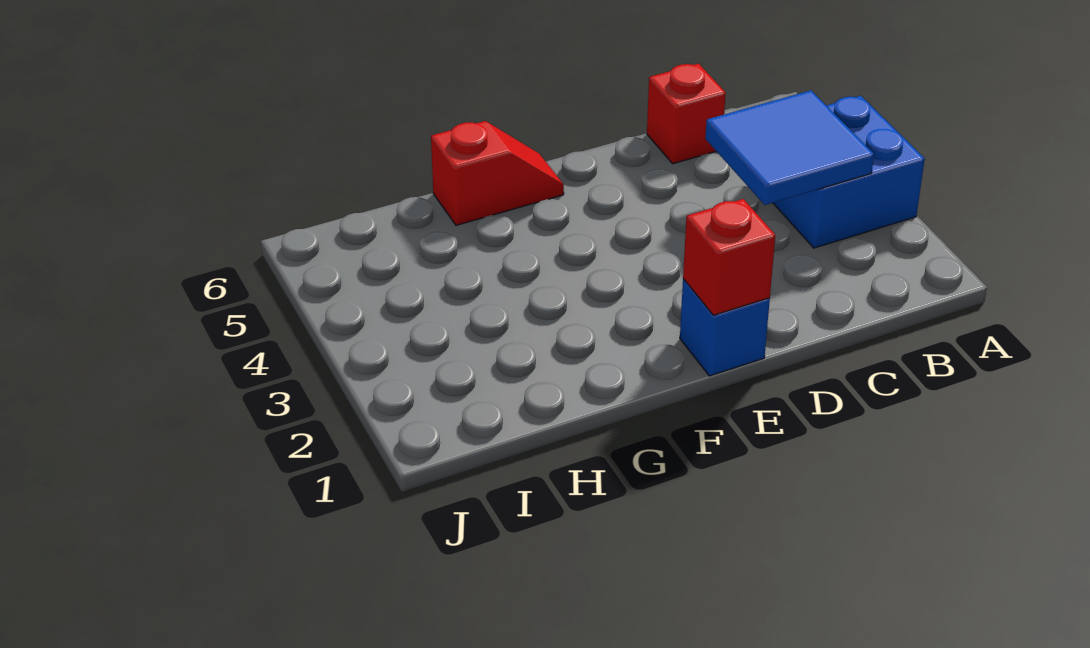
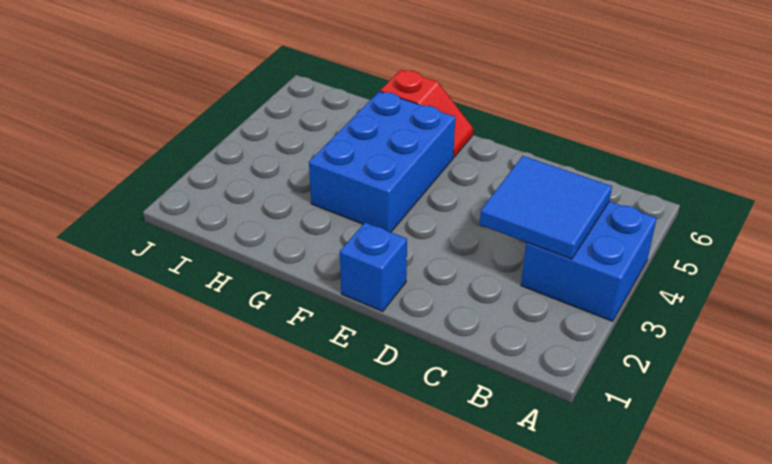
red 1x1 brick [647,64,726,164] -> none
red 1x1 brick [683,199,775,315] -> none
none -> blue 2x3 brick [309,91,455,232]

